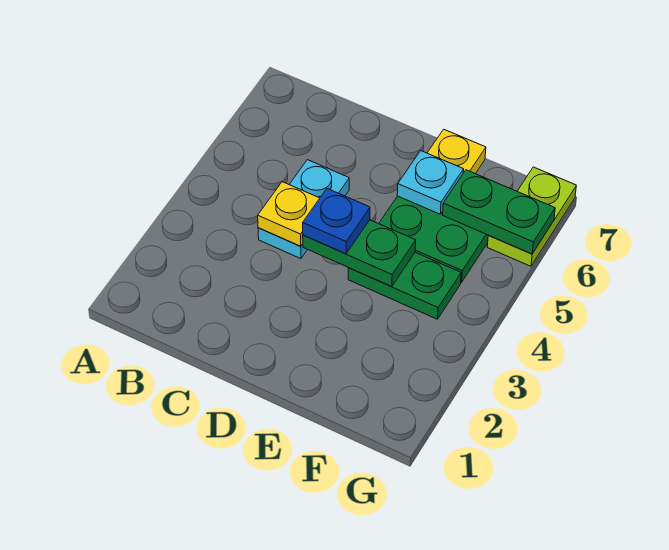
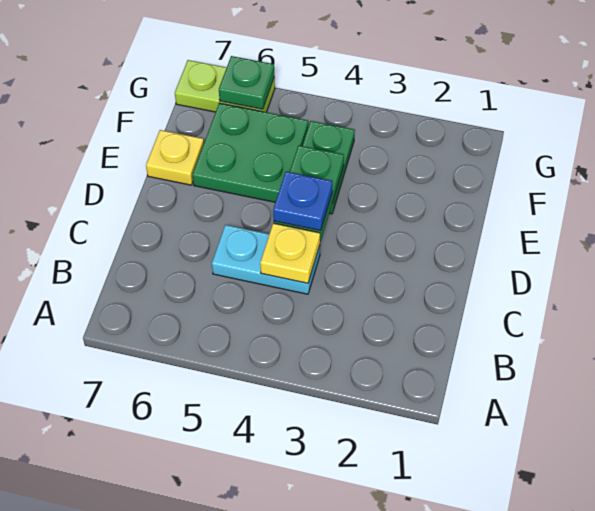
cyan 1x1 plate [397,151,464,214] -> none
green 1x2 plate [443,170,555,254] -> green 1x1 plate [219,56,274,109]

